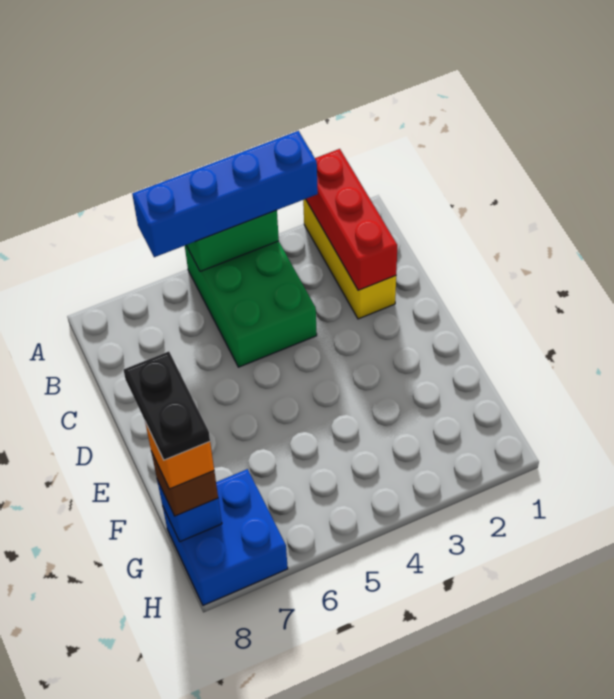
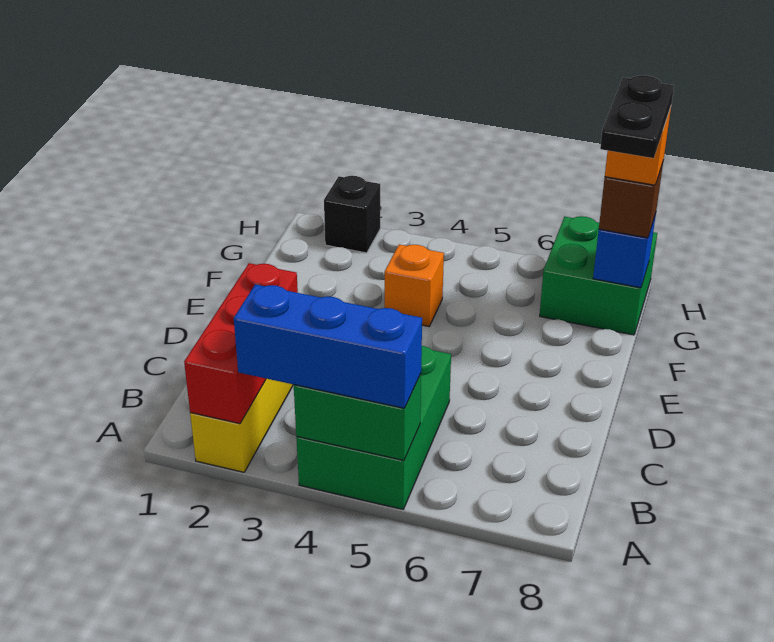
blue 1x4 brick [132,131,318,257] -> blue 1x3 brick [234,284,422,408]
none -> orange 1x1 brick [385,244,444,326]
blue 2x2 brick [163,469,288,605] -> green 2x2 brick [540,216,657,335]
none -> black 1x1 brick [324,176,380,253]

